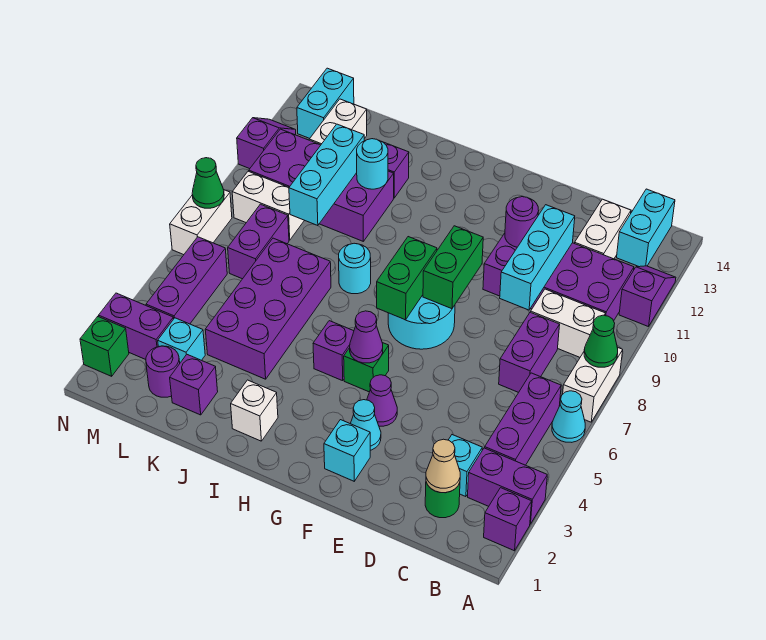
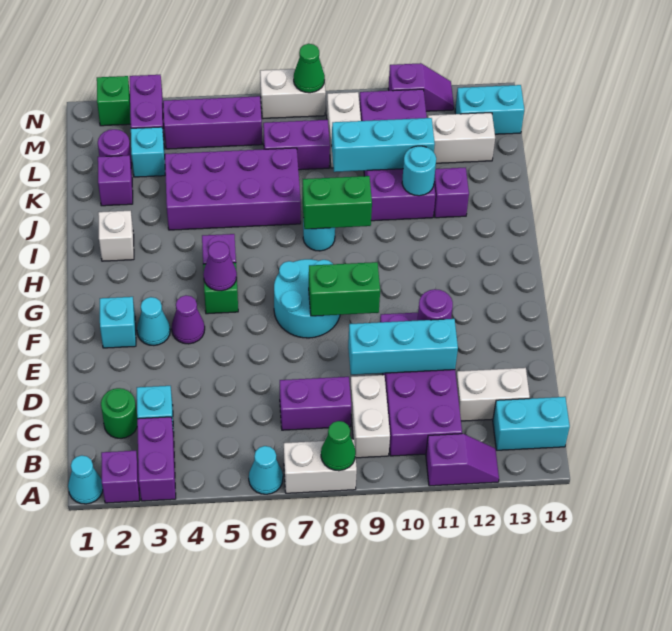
none -> cyan 1x1 cone [68,455,103,504]
purple 1x3 brick [485,373,561,465] -> none
tan 1x1 cone [426,439,460,493] -> none
green 1x2 brick [377,237,437,320] -> green 1x2 brick moved to [302,176,372,229]

